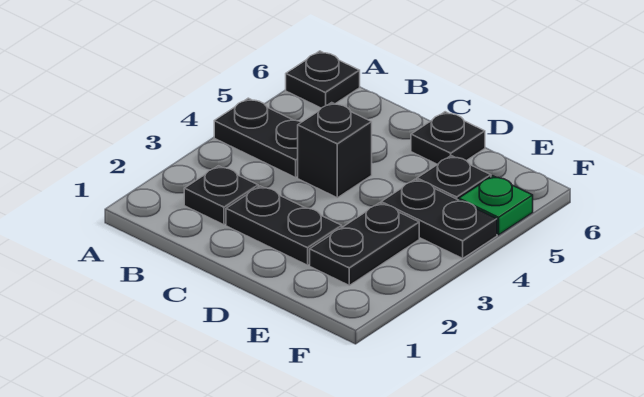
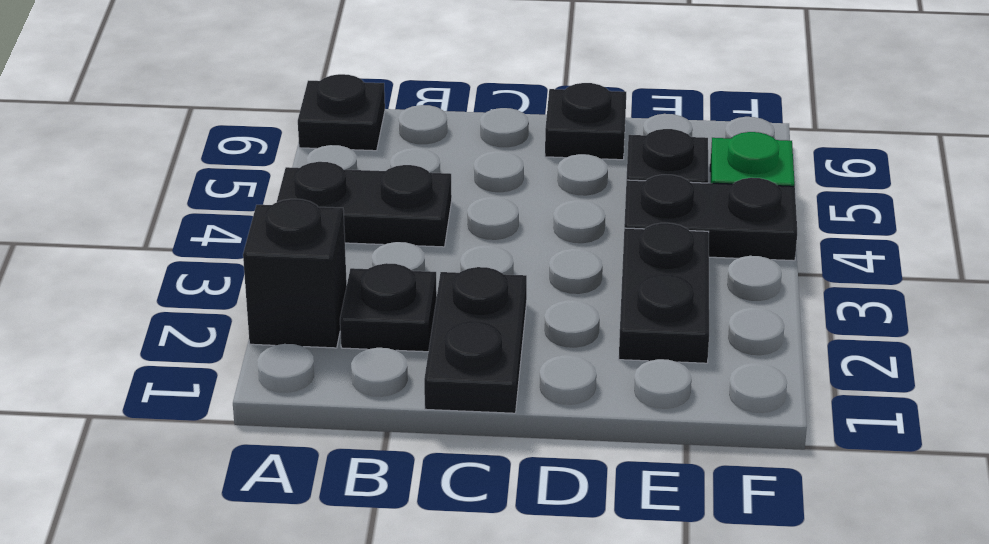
black 1x2 plate [226,186,342,265] -> black 1x2 plate turned to [424,267,527,413]
black 1x1 brick [298,103,372,198] -> black 1x1 brick moved to [243,199,347,348]

